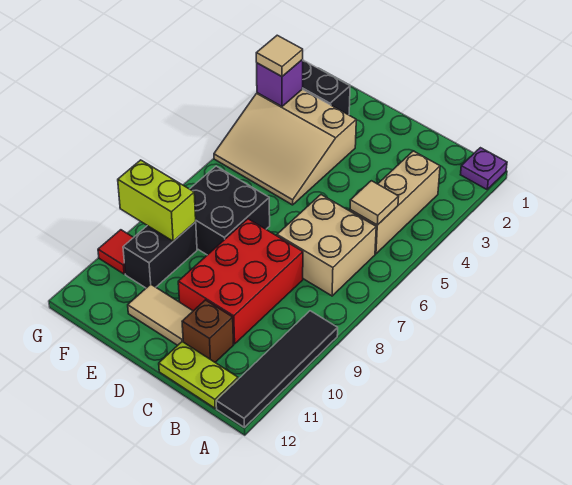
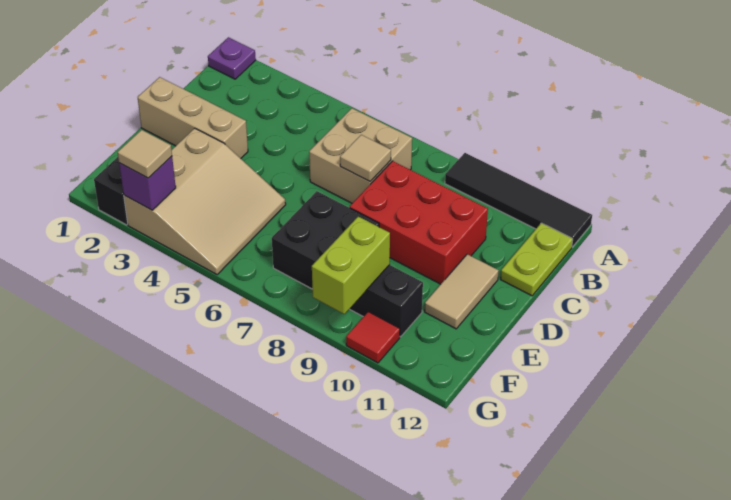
tan 1x3 brick [350,151,440,254] -> tan 1x3 brick moved to [138,77,248,158]
tan 1x1 tile [350,181,399,225] -> tan 1x1 tile moved to [340,135,391,181]
brown 1x1 brick [182,300,233,362] -> none

